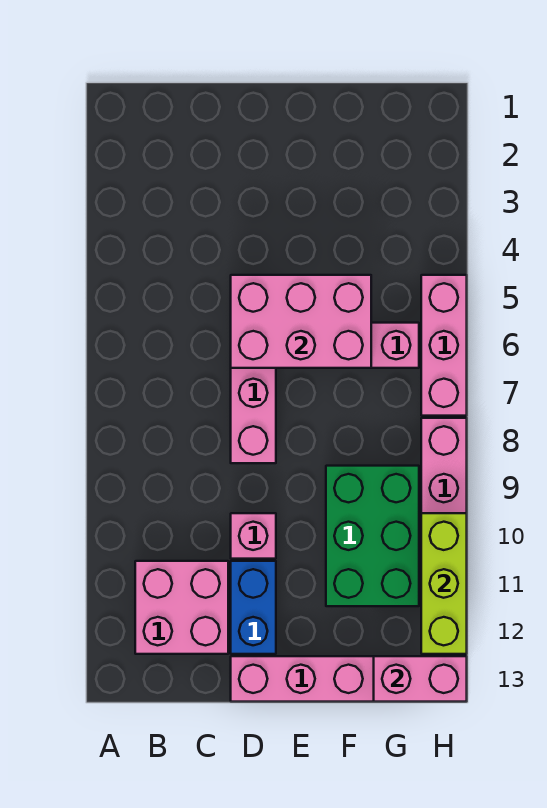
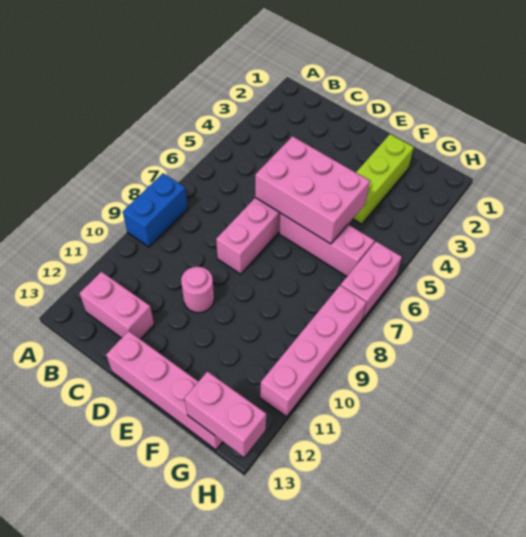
pink 2x2 brick [135,561,228,654] -> pink 1x2 brick [80,272,154,339]
pink 1x1 brick [231,513,276,559] -> pink 1x1 round brick [181,267,214,313]
blue 1x2 brick [231,561,276,654] -> blue 1x2 brick moved to [123,173,188,247]
green 2x3 brick [326,466,419,606] -> none
pink 1x3 brick [421,275,467,416] -> pink 1x2 brick [341,241,402,319]
lime 1x3 brick [421,513,467,654] -> lime 1x3 brick moved to [353,134,414,224]

